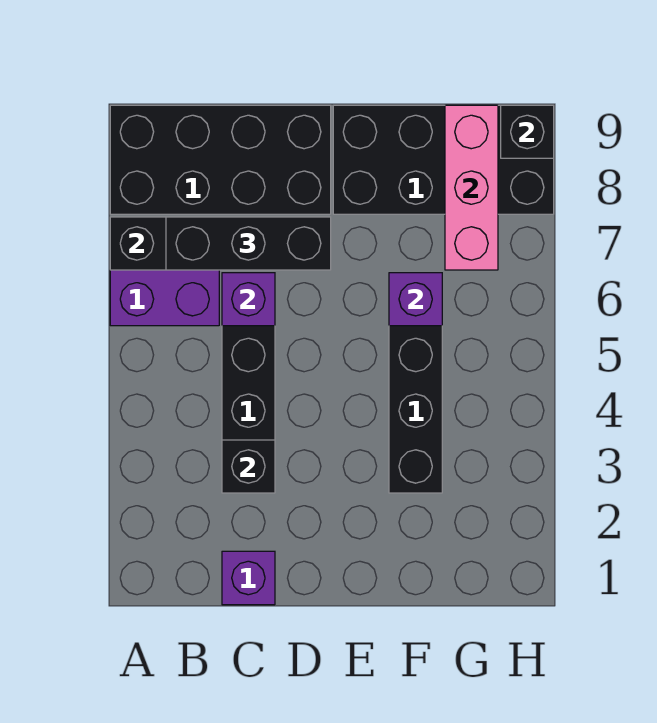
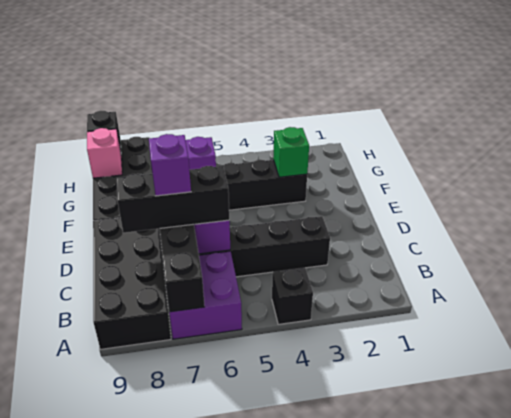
black 1x3 brick [166,217,331,270] -> black 1x3 brick turned to [116,166,229,233]
purple 1x1 brick [222,551,275,605] -> purple 1x1 brick moved to [149,134,191,196]
black 1x1 brick [222,440,275,493] -> black 1x1 brick moved to [272,268,313,324]
none -> green 1x1 brick [273,127,309,177]
pink 1x3 brick [445,105,498,270] -> pink 1x1 brick [87,128,122,178]

